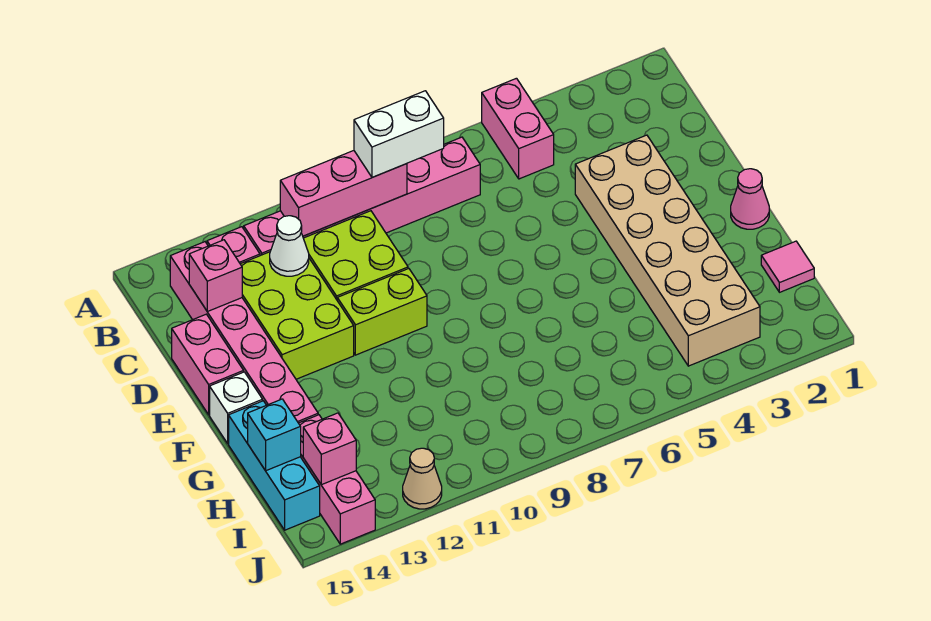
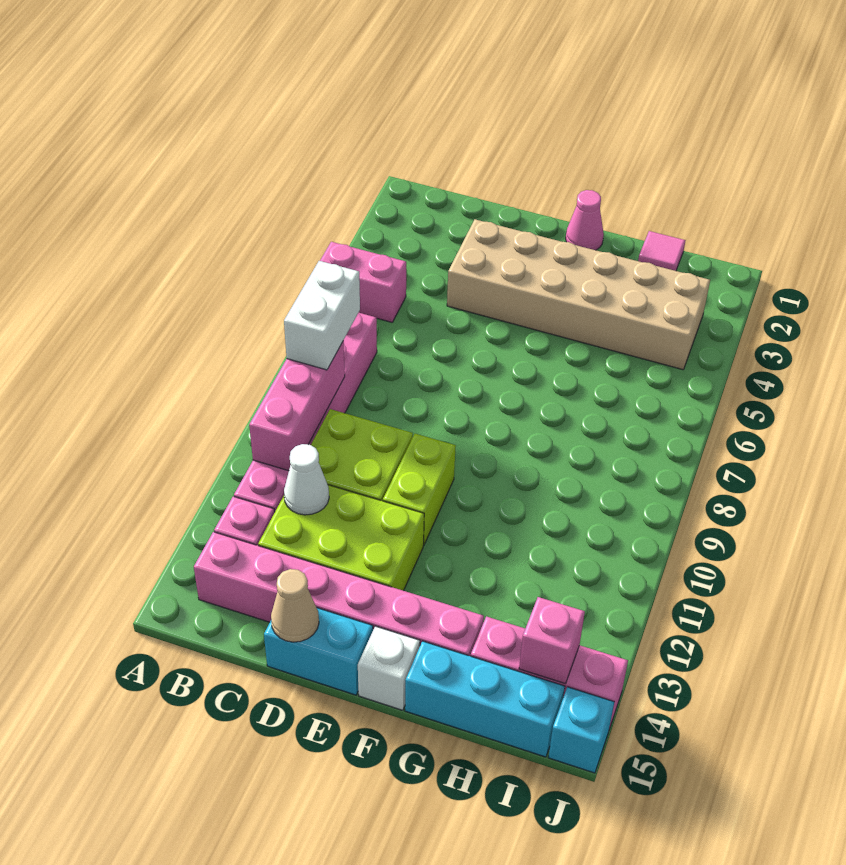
pink 1x1 brick [189,240,242,312] -> none
pink 1x2 brick [172,314,244,415] -> cyan 1x2 brick [264,608,373,695]
cyan 1x1 brick [248,399,301,471] -> cyan 1x1 brick moved to [548,687,614,773]
tan 1x1 cone [403,448,442,509] -> tan 1x1 cone moved to [271,569,319,642]

